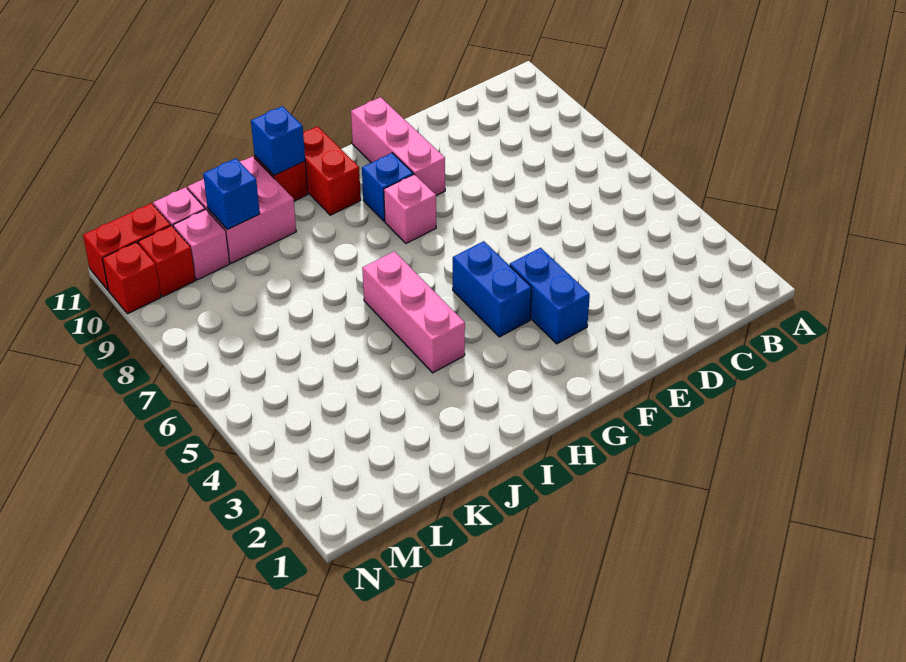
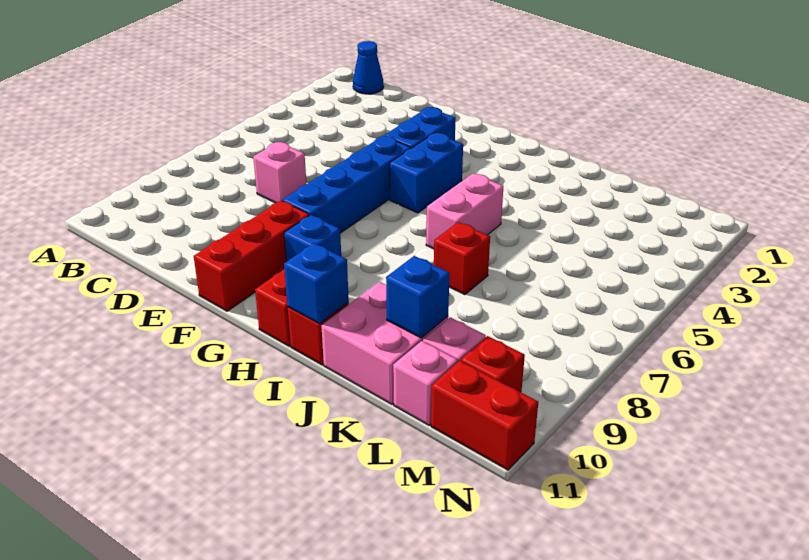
none -> blue 1x1 cone [353,41,384,94]
none -> blue 1x4 brick [282,136,411,233]
pink 1x3 brick [351,97,445,196] -> red 1x3 brick [194,201,309,311]
pink 1x1 brick [384,174,436,243] -> pink 1x1 brick moved to [253,142,306,203]
pink 1x3 brick [362,251,465,373] -> pink 1x2 brick [426,173,503,249]
red 1x1 brick [103,242,161,314] -> red 1x1 brick moved to [434,222,490,295]

